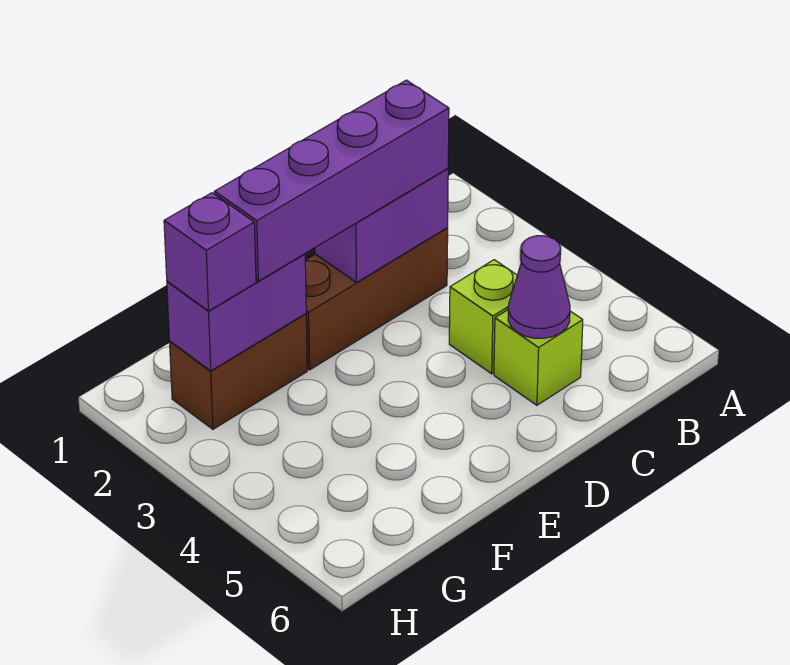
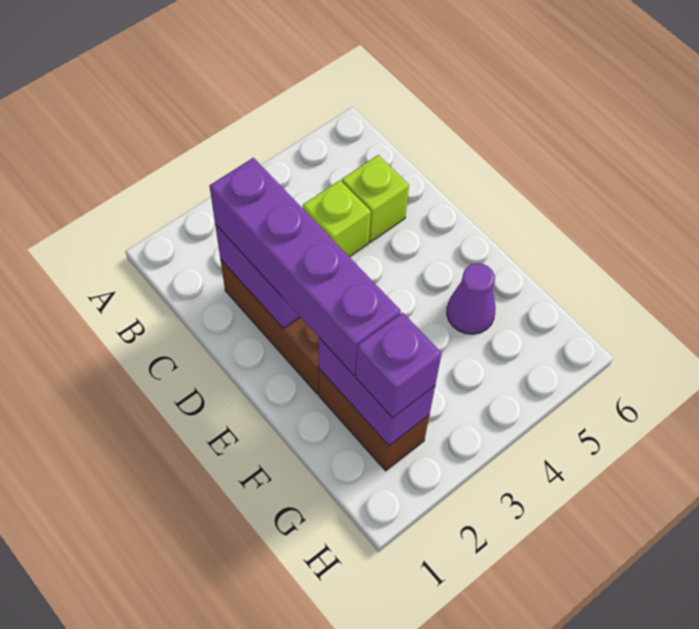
purple 1x1 cone [508,236,570,338] -> purple 1x1 cone moved to [447,263,496,334]

